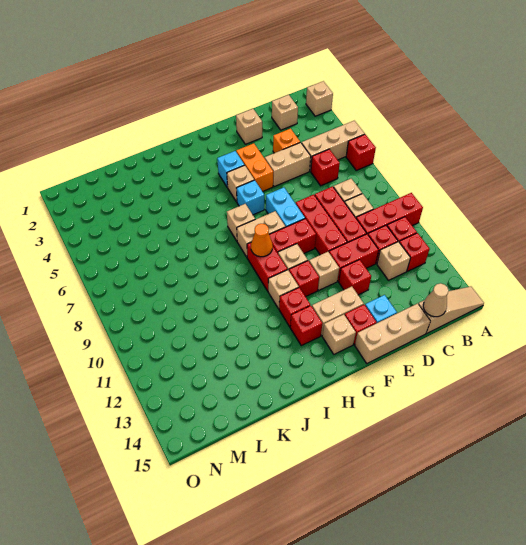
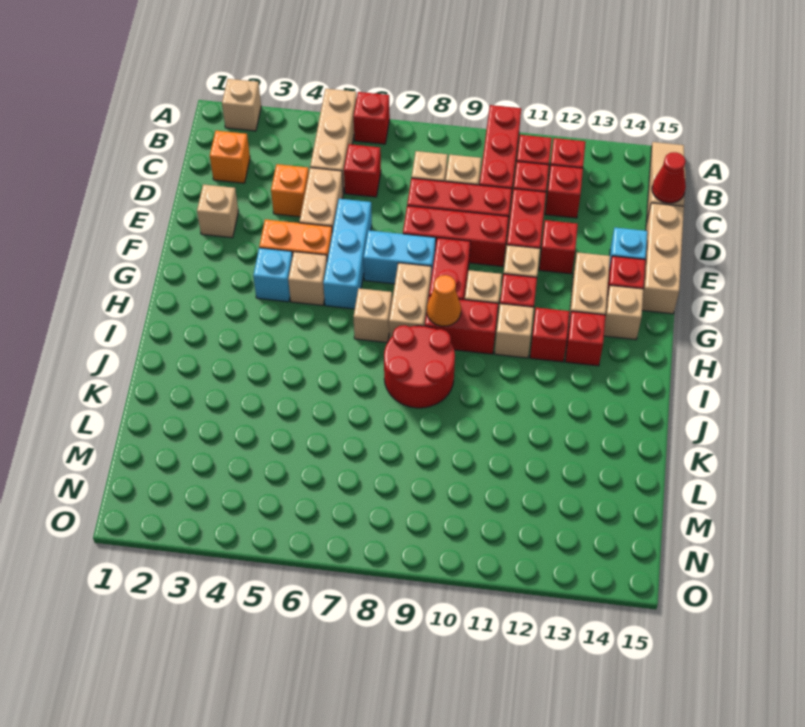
tan 1x1 brick [272,95,298,130] -> orange 1x1 brick [210,131,250,183]
tan 1x1 brick [377,242,411,280] -> red 1x1 brick [545,165,583,218]
tan 1x1 cone [423,283,448,317] -> red 1x1 cone [652,152,686,203]
cyan 1x1 brick [237,180,264,215] -> cyan 1x3 brick [323,199,372,309]
none -> red 2x2 round brick [384,325,455,408]

